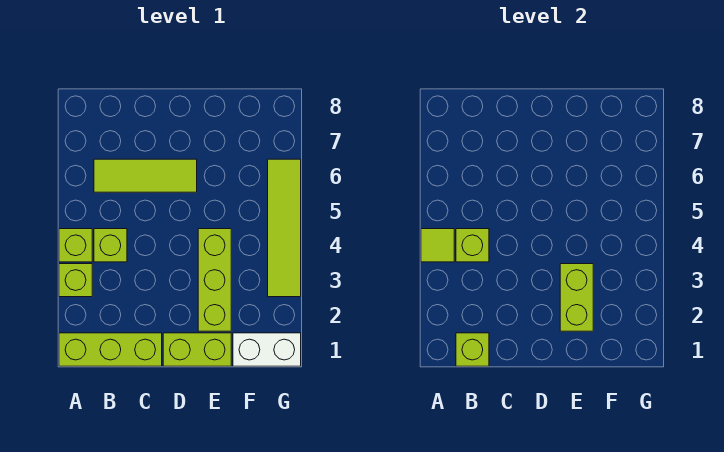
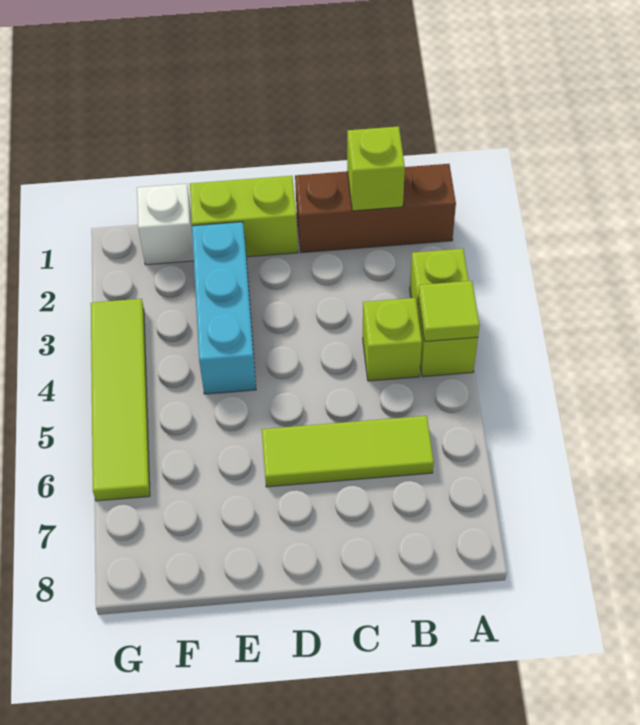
lime 1x3 brick [59,333,162,366] -> brown 1x3 brick [295,164,456,253]
lime 1x1 brick [456,229,489,262] -> none
lime 1x3 brick [198,229,231,331] -> cyan 1x3 brick [192,222,256,394]
lime 1x2 brick [560,264,593,331] -> none
white 1x2 brick [233,333,301,366] -> white 1x1 brick [137,184,194,265]

